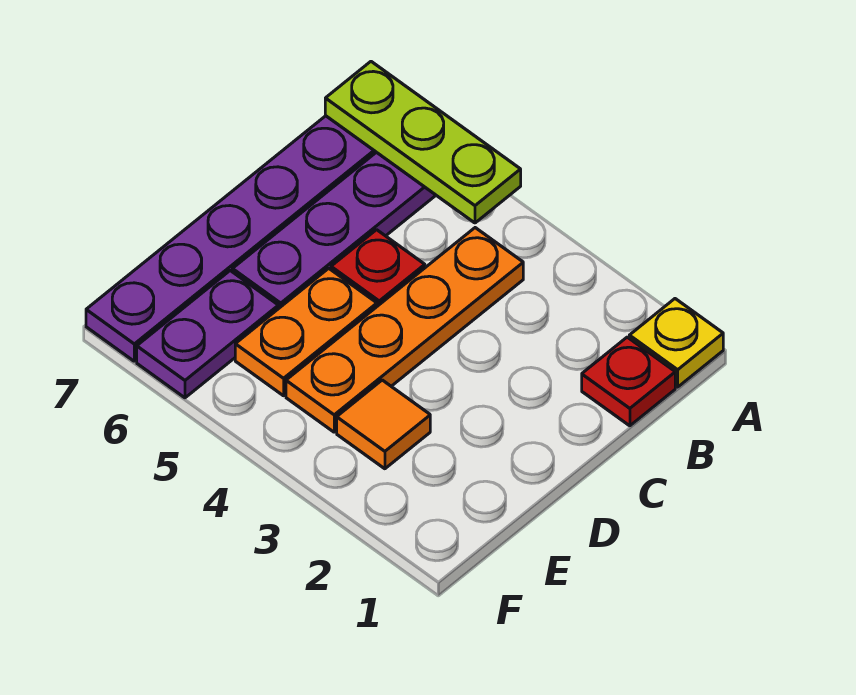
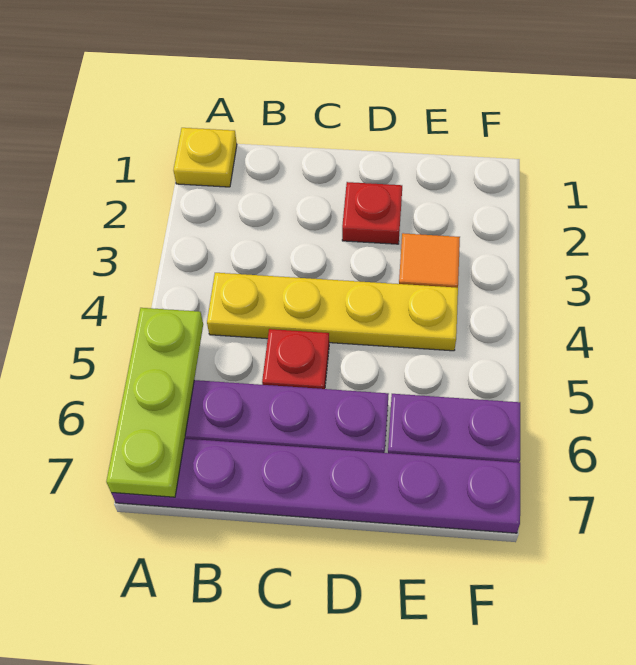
red 1x1 plate [582,337,675,426] -> red 1x1 plate moved to [342,182,402,244]
orange 1x4 plate [286,228,523,432] -> yellow 1x4 plate [207,273,458,351]
orange 1x2 plate [235,268,377,396] -> none

